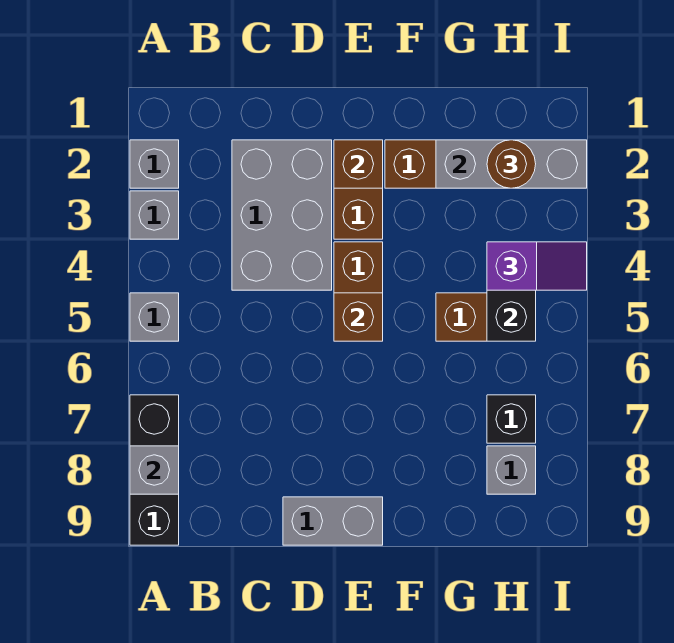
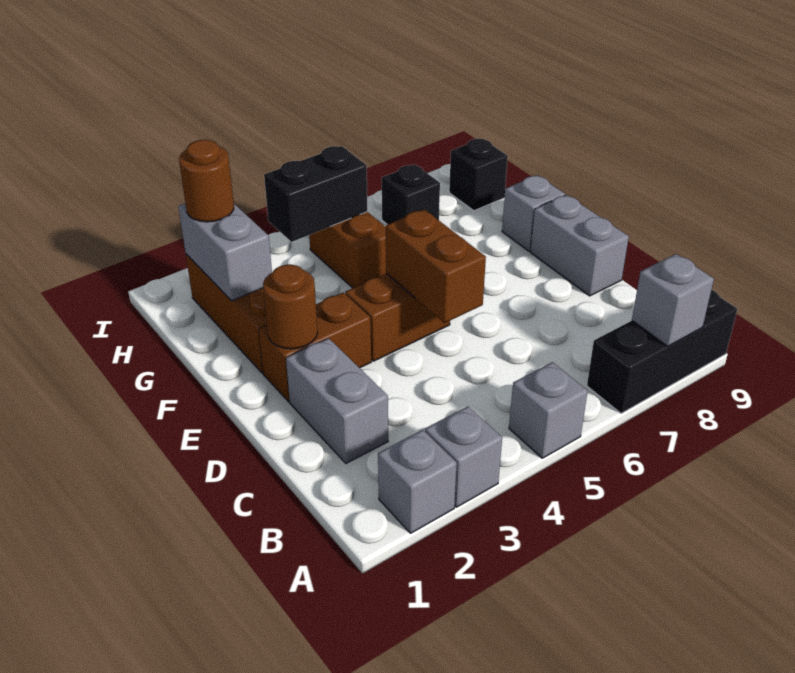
grey 2x3 brick [232,140,332,290] -> grey 1x2 brick [286,338,388,463]
brown 1x1 brick [334,140,383,188] -> brown 1x1 round brick [263,265,318,349]
brown 1x1 brick [334,293,383,341] -> brown 1x2 brick [386,209,486,323]
grey 1x3 brick [436,140,587,188] -> grey 1x2 brick [178,203,272,301]
purple 1x2 slope [487,242,587,290] -> none
grey 1x1 brick [487,446,536,494] -> grey 1x1 brick moved to [502,175,565,251]
none -> black 1x1 brick [449,139,508,211]

